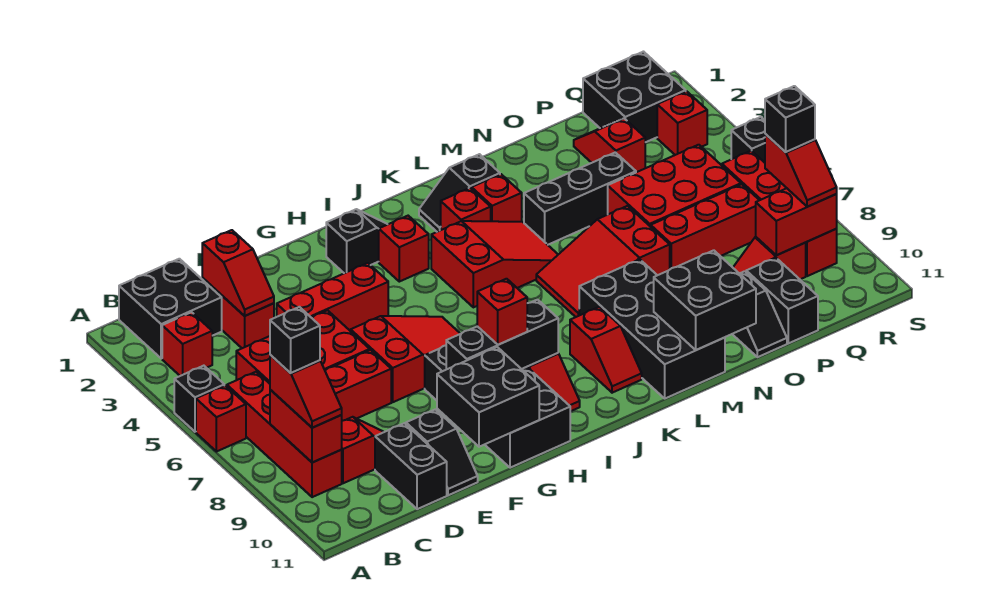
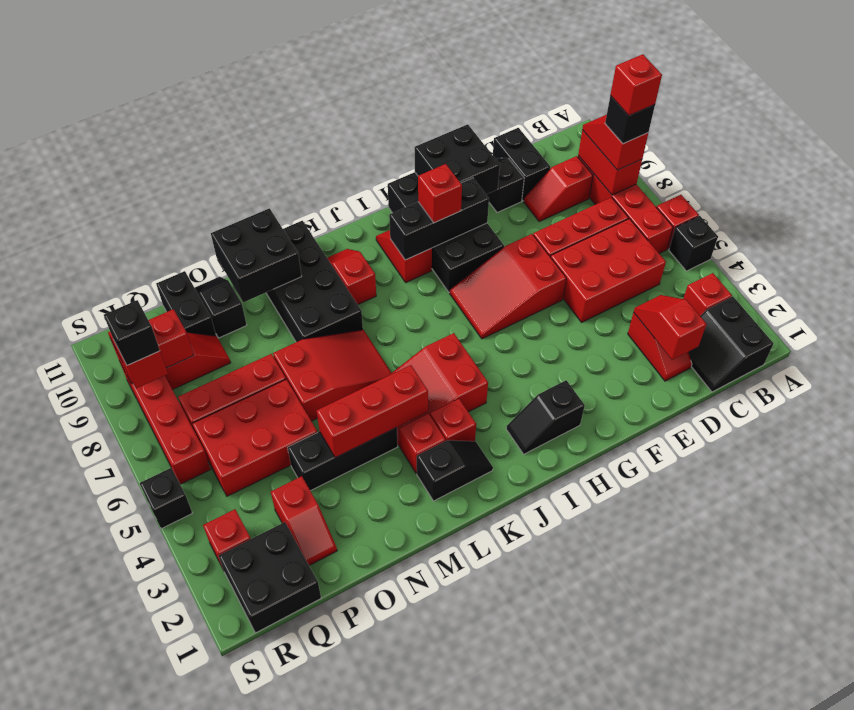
black 2x2 brick [119,259,222,359] -> black 2x2 slope [688,296,773,392]
red 1x3 brick [277,263,388,331] -> red 1x3 brick moved to [317,365,428,458]
red 1x1 brick [379,216,429,282] -> red 1x1 brick moved to [610,54,662,116]

